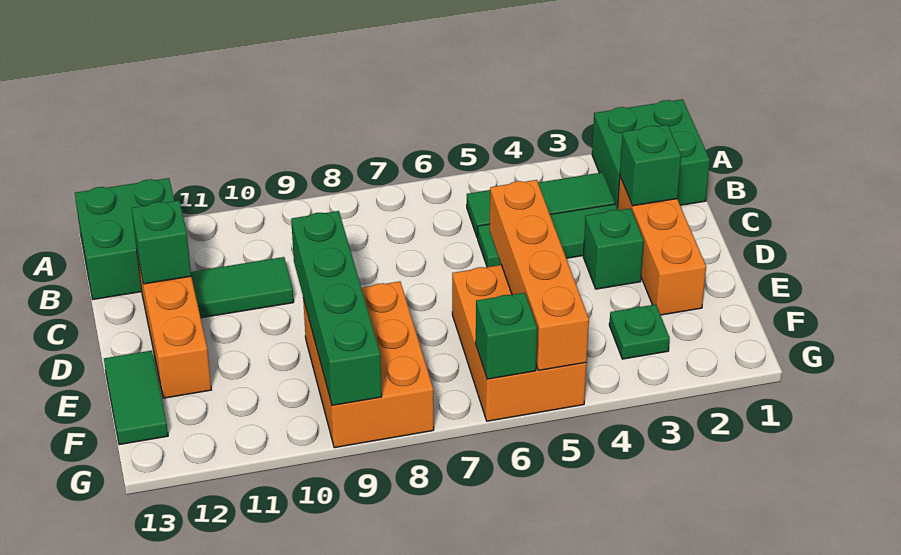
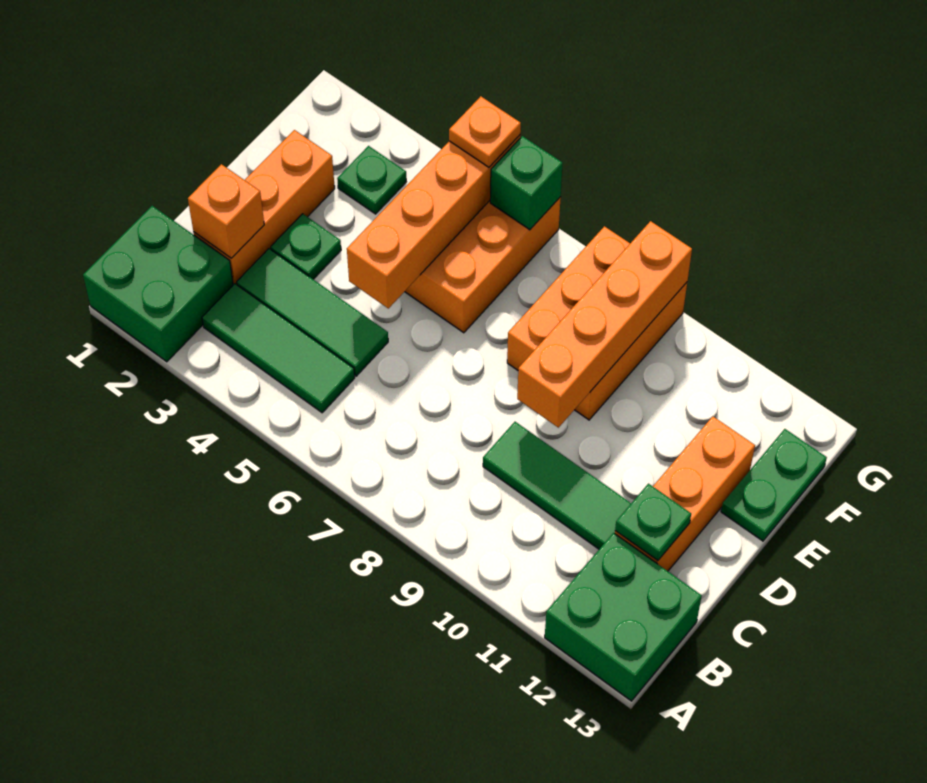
green 1x1 brick [620,125,681,206] -> orange 1x1 brick [188,164,264,258]
green 1x2 tile [191,257,294,318] -> green 1x3 tile [483,422,631,549]
green 1x1 brick [132,200,191,284] -> green 1x1 plate [615,484,691,561]
green 1x1 brick [583,208,644,289] -> green 1x1 plate [271,214,341,279]
green 1x4 brick [291,211,382,405] -> orange 1x4 brick [517,221,692,428]
green 1x2 tile [104,351,168,445] -> green 1x2 plate [721,429,827,541]
none -> orange 1x1 plate [449,96,521,167]

